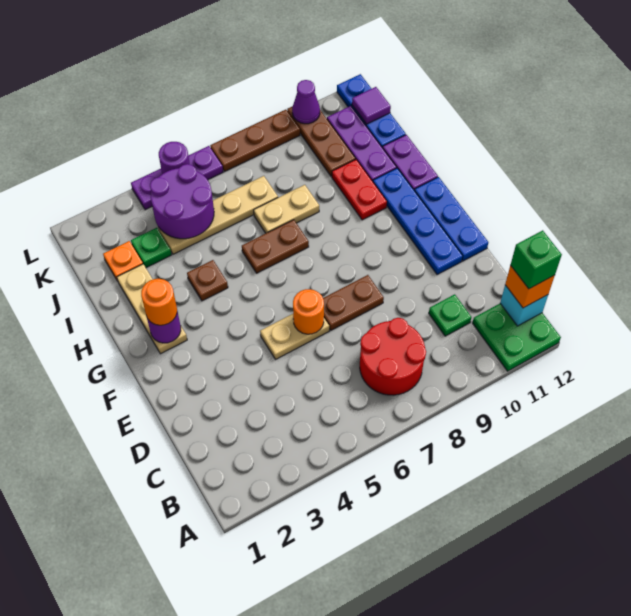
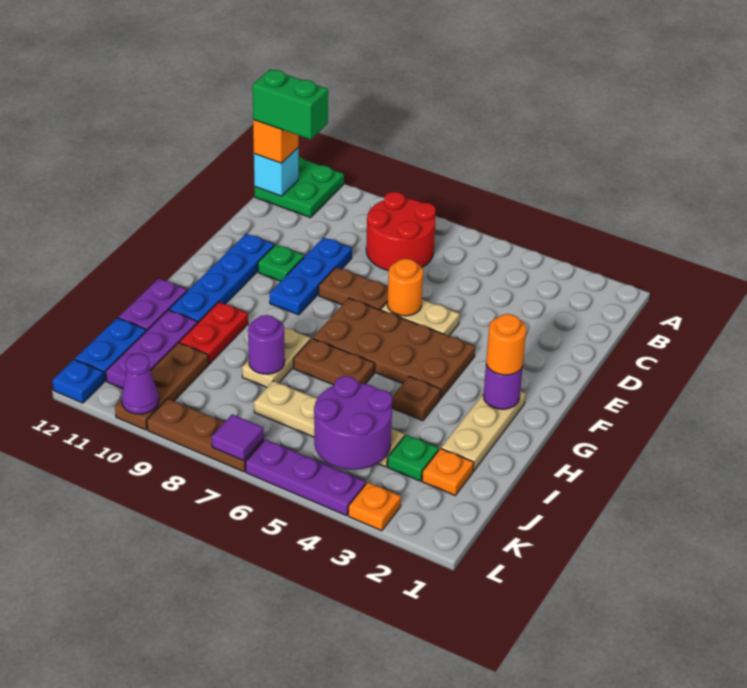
green 1x1 brick [511,230,562,289] -> green 1x2 brick [252,69,328,139]
green 1x1 plate [429,294,472,336] -> green 1x1 plate moved to [258,245,304,281]
blue 1x3 plate [414,177,488,261] -> blue 1x3 plate moved to [270,237,352,315]
none -> brown 2x4 plate [313,298,475,398]
tan 1x2 plate [254,185,319,233] -> tan 1x2 plate turned to [242,328,310,387]
purple 1x1 tile [352,87,391,124] -> purple 1x1 tile moved to [212,414,264,461]
none -> orange 1x1 plate [348,482,401,531]
purple 1x1 round brick [159,142,190,174] -> purple 1x1 round brick moved to [248,315,285,374]

